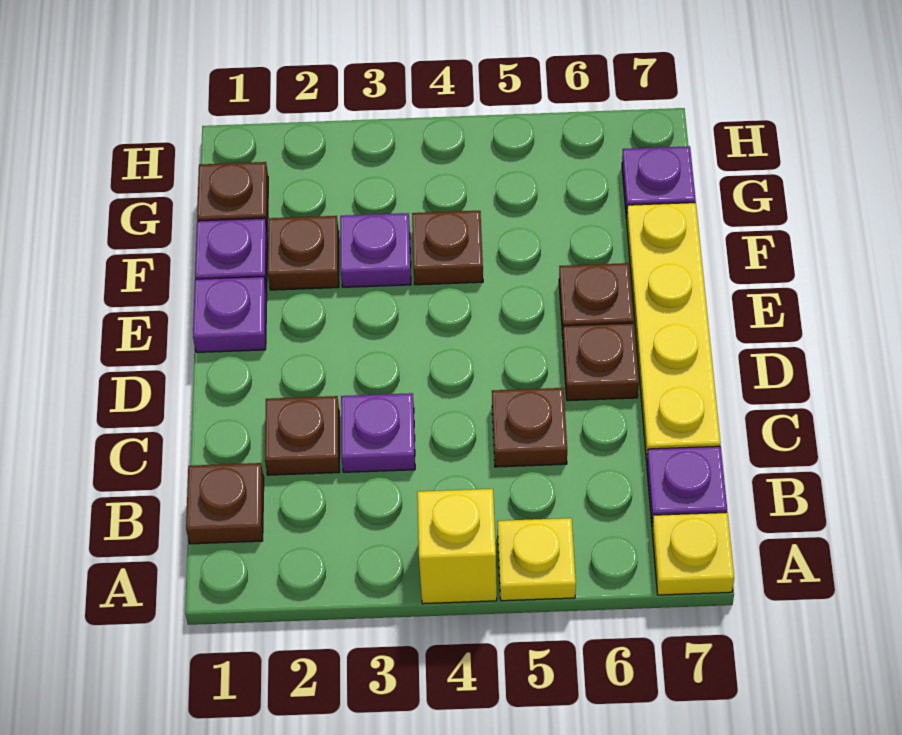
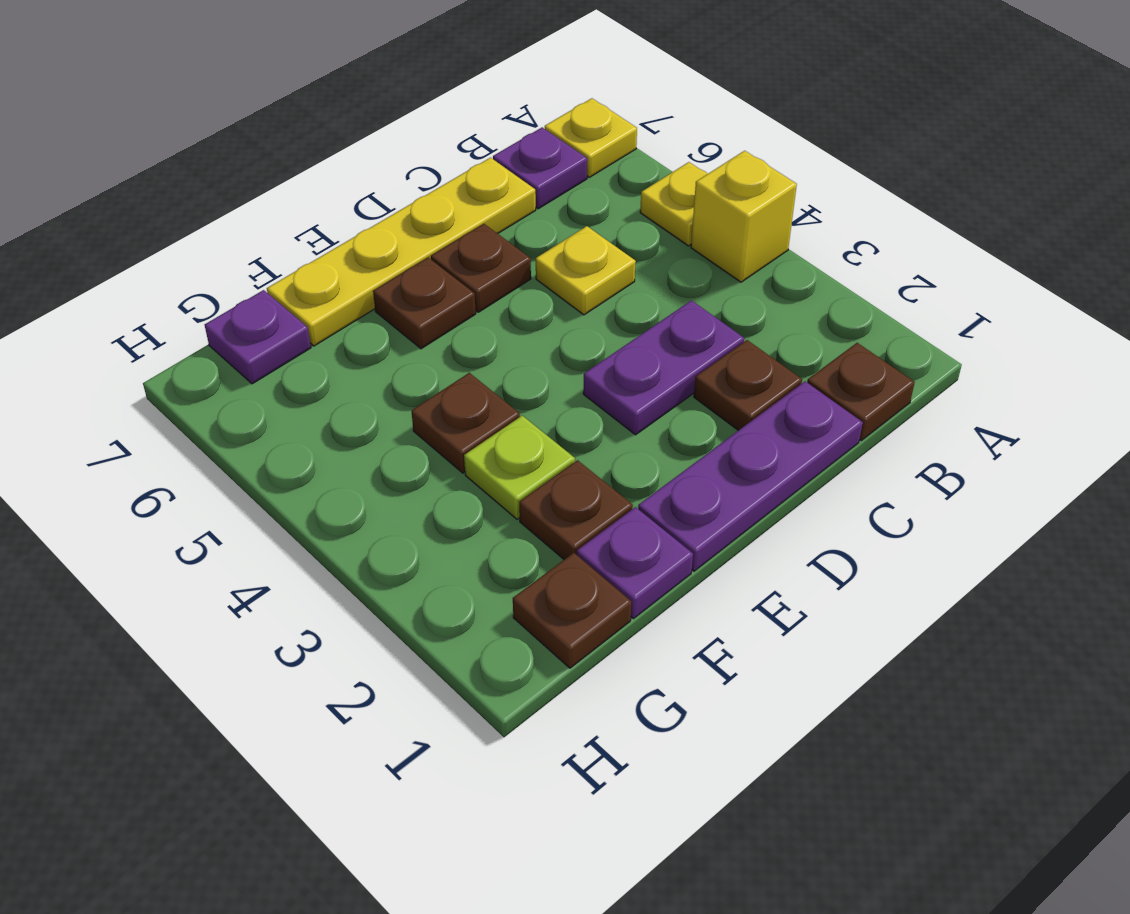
purple 1x1 plate [341,393,415,472] -> purple 1x2 plate [583,300,744,435]
brown 1x1 plate [492,388,567,467] -> yellow 1x1 plate [536,226,636,315]
purple 1x1 plate [193,277,267,352] -> purple 1x3 plate [638,381,863,571]
purple 1x1 plate [340,213,411,287] -> lime 1x1 plate [464,416,575,519]

